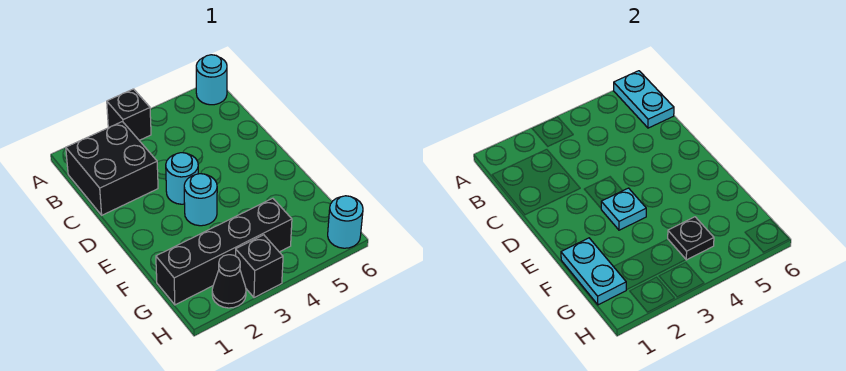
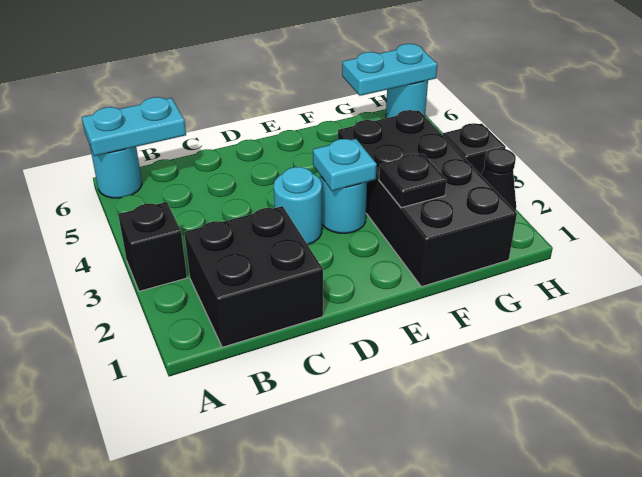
cyan 1x2 plate [561,238,626,305] -> cyan 1x2 plate moved to [342,44,437,96]
black 1x4 brick [156,198,292,305] -> black 2x4 brick [338,110,517,287]
black 1x1 plate [668,217,714,260] -> black 1x1 plate moved to [379,154,447,208]

